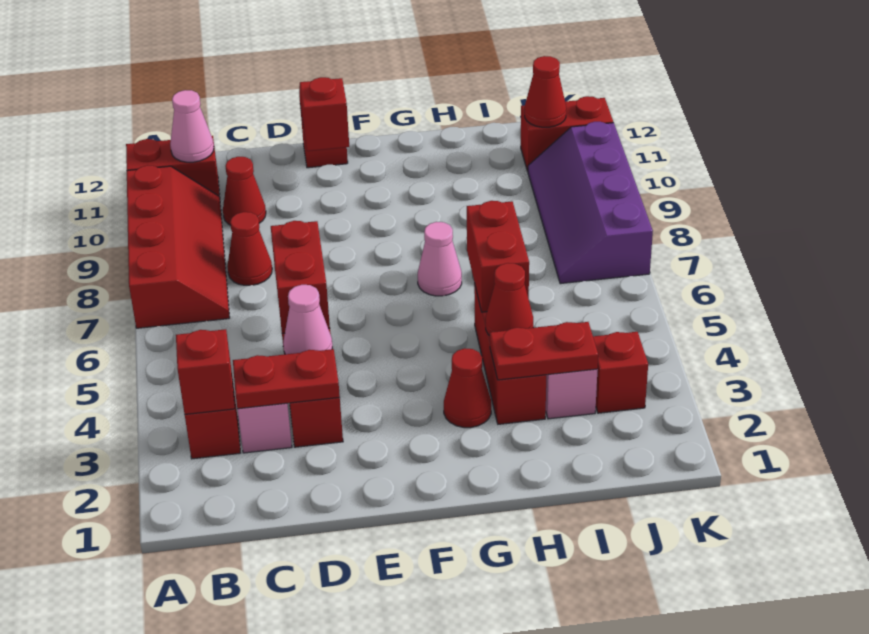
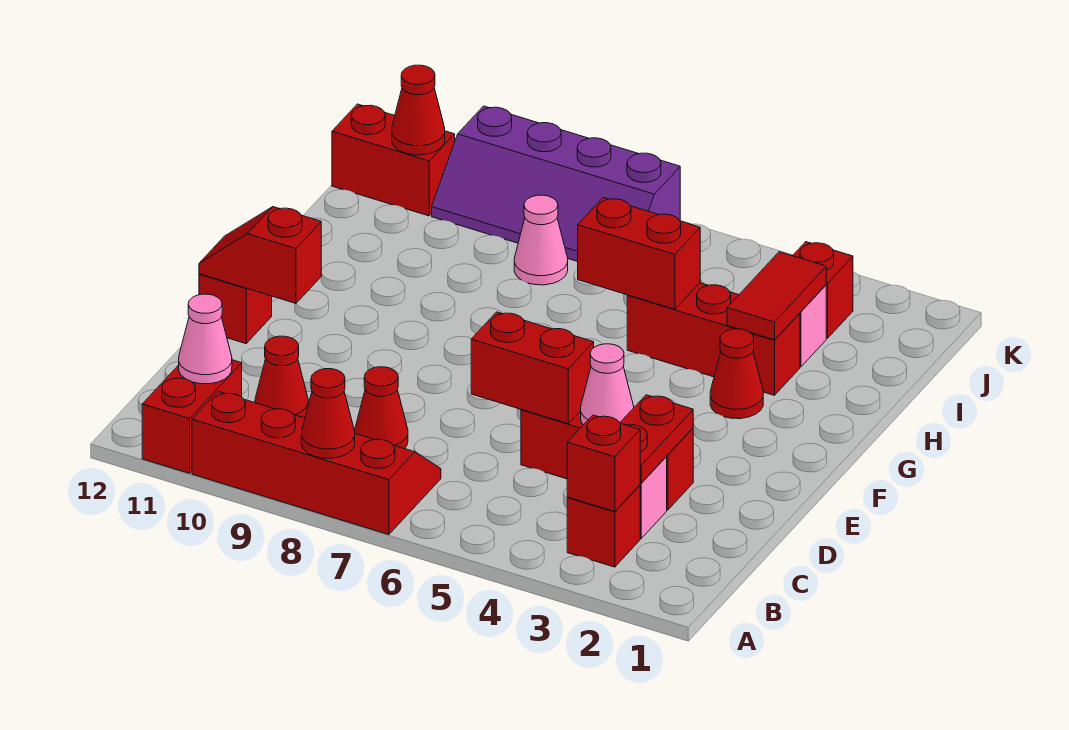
pink 1x1 cone [418,222,462,296] -> pink 1x1 cone moved to [514,195,568,285]
red 1x2 plate [490,322,598,380] -> red 1x2 tile [727,252,826,340]
red 1x1 cone [486,263,533,336] -> red 1x1 cone moved to [301,369,355,458]
red 1x2 brick [521,96,613,171] -> red 1x2 brick turned to [332,104,455,216]

